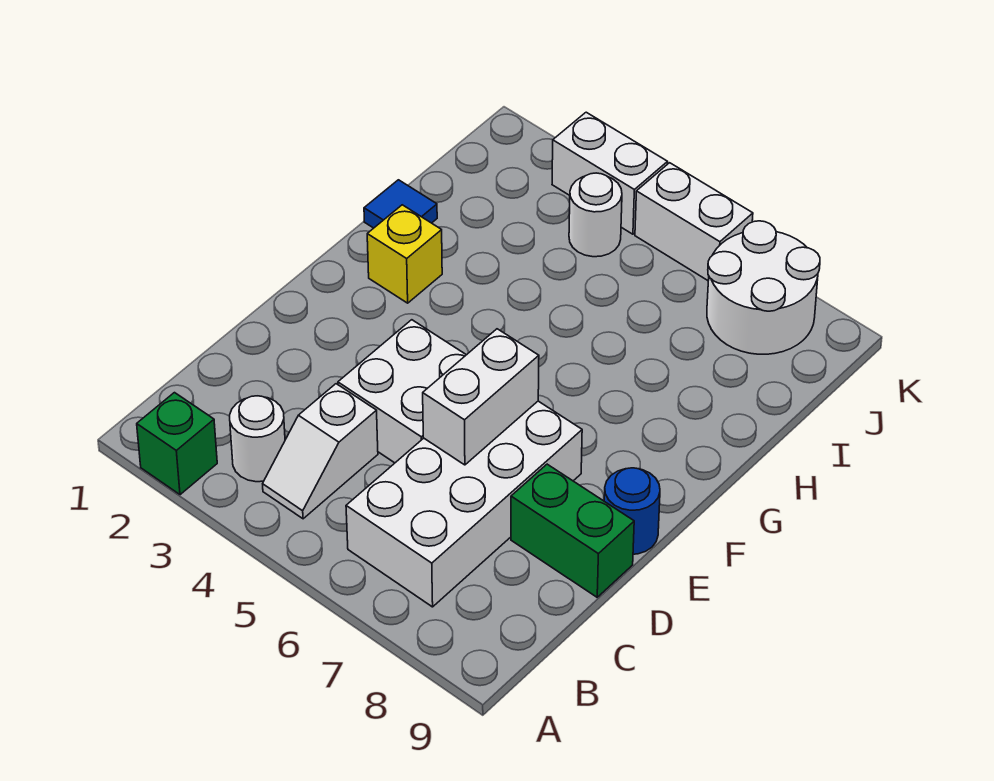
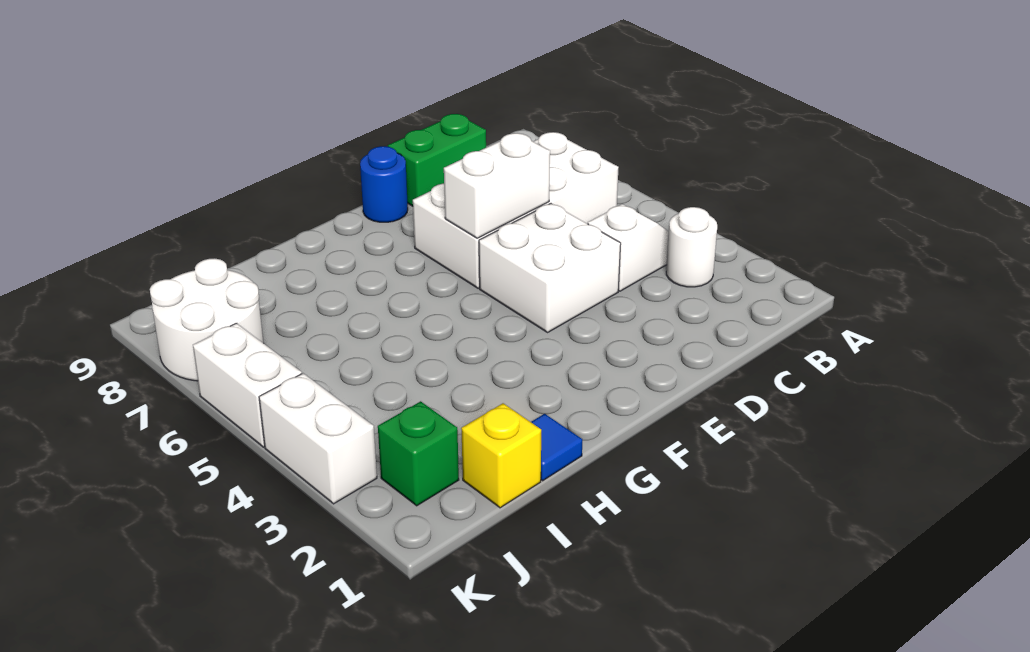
green 1x1 brick [137,393,217,495] -> green 1x1 brick moved to [378,401,459,506]
green 1x2 brick [511,464,634,597] -> green 1x2 brick turned to [388,114,486,206]
yellow 1x1 brick [367,205,442,303] -> yellow 1x1 brick moved to [461,403,541,508]
white 1x1 round brick [569,173,622,257] -> none

